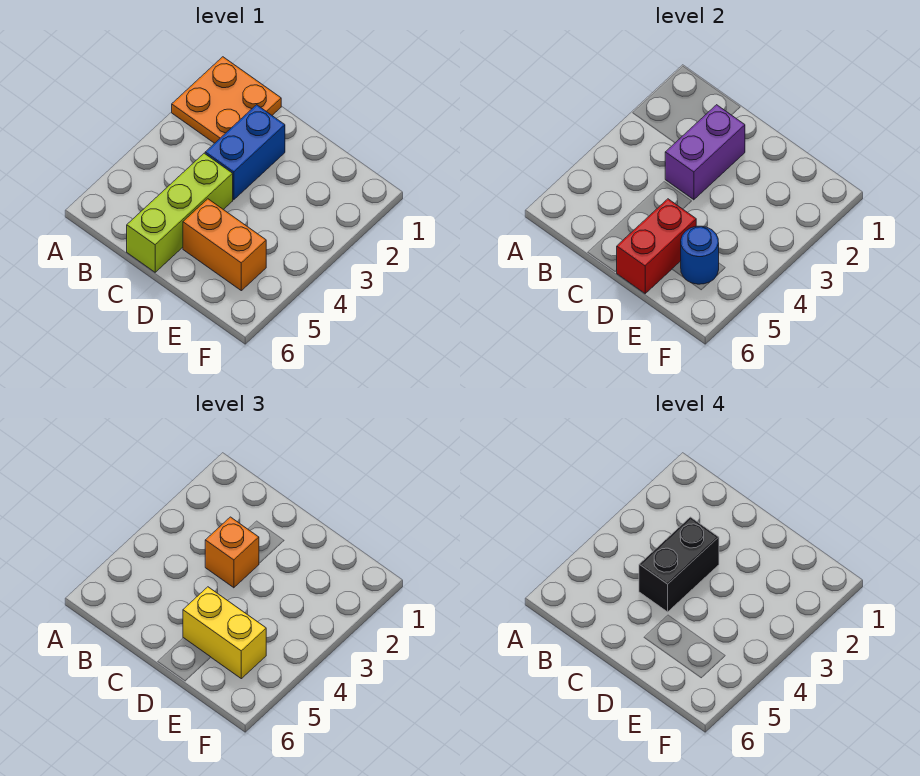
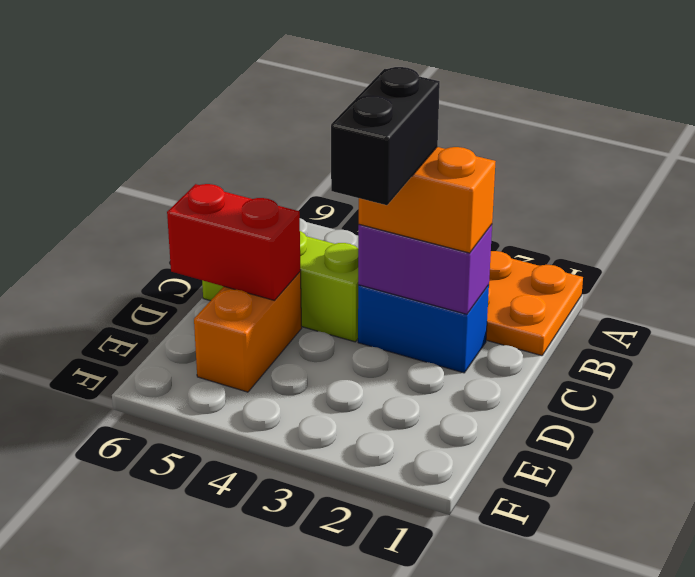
orange 1x1 brick [205,517,259,588] -> orange 1x2 brick [359,147,496,253]
black 1x2 brick [639,517,719,612] -> black 1x2 brick turned to [331,67,440,205]
yellow 1x2 brick [183,587,266,679] -> none
blue 1x1 round brick [681,226,719,284] -> none

